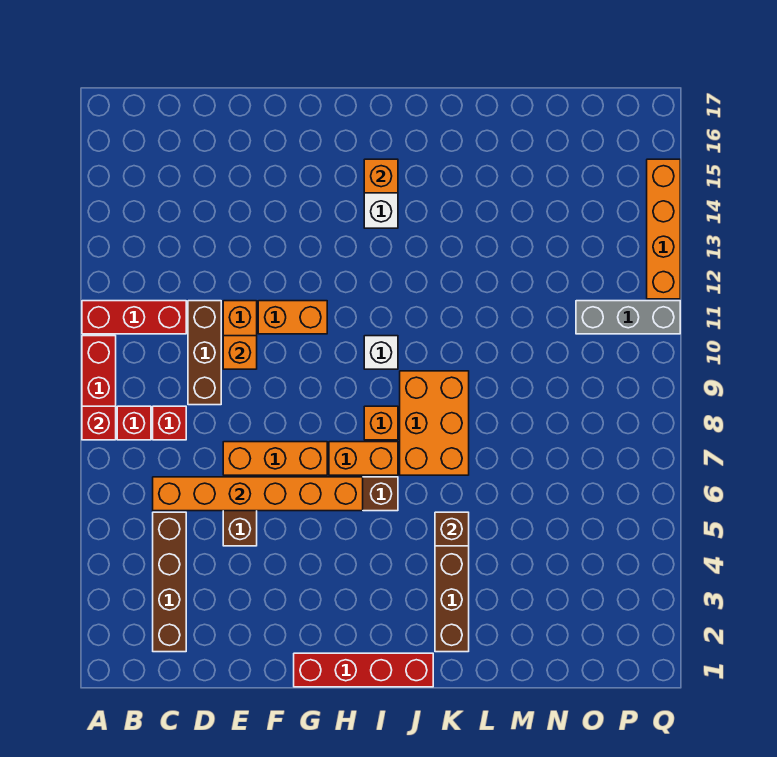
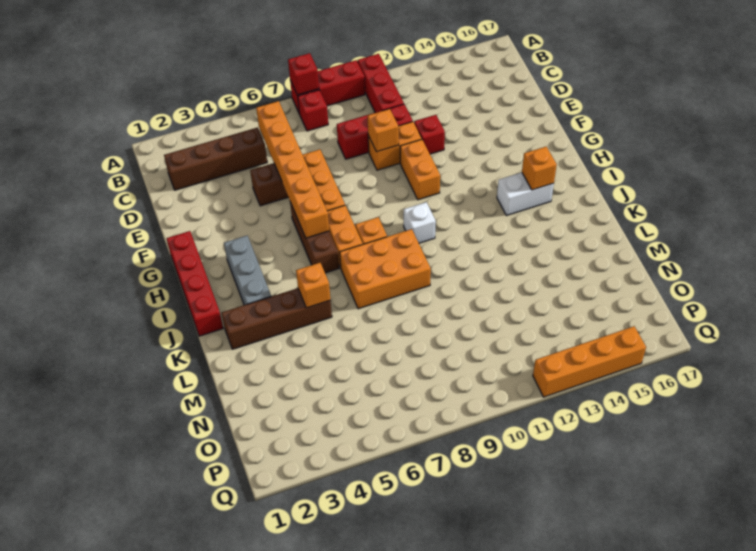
red 1x1 brick [153,406,186,440] -> red 1x1 brick moved to [414,115,445,154]
brown 1x3 brick [188,301,221,405] -> red 1x3 brick [337,104,413,159]
brown 1x1 brick [435,512,469,546] -> orange 1x1 brick [296,263,330,308]
grey 1x3 brick [576,301,680,334] -> grey 1x3 brick moved to [224,236,271,305]

